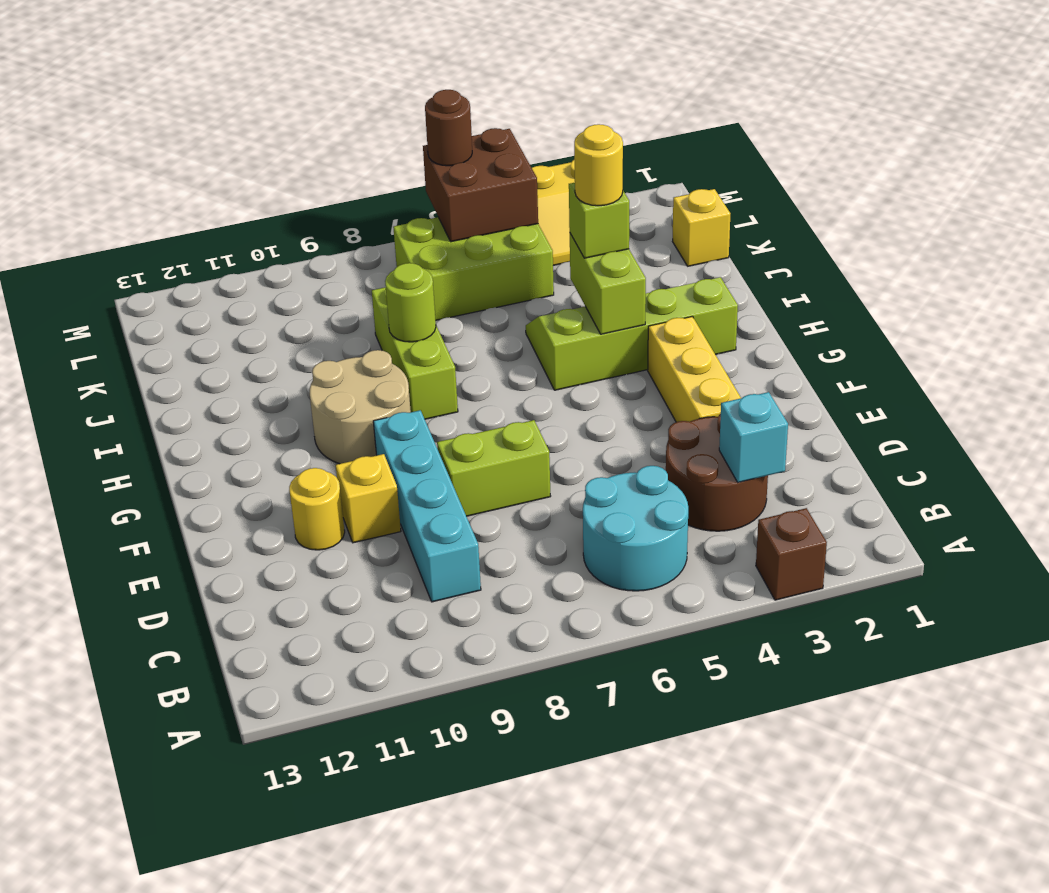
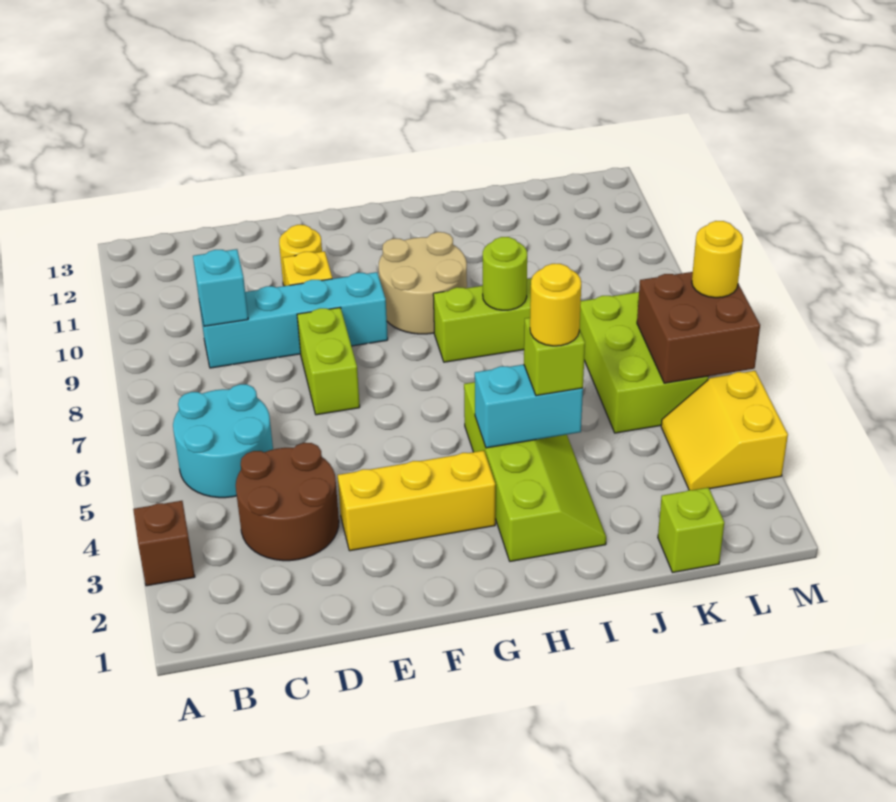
cyan 1x1 brick [719,392,788,482] -> cyan 1x1 brick moved to [193,249,248,326]
lime 1x2 brick [570,234,646,334] -> cyan 1x2 brick [475,364,583,448]
yellow 1x1 brick [673,189,730,266] -> lime 1x1 brick [658,487,724,573]
brown 1x1 round brick [425,90,472,166] -> yellow 1x1 round brick [692,221,743,298]

